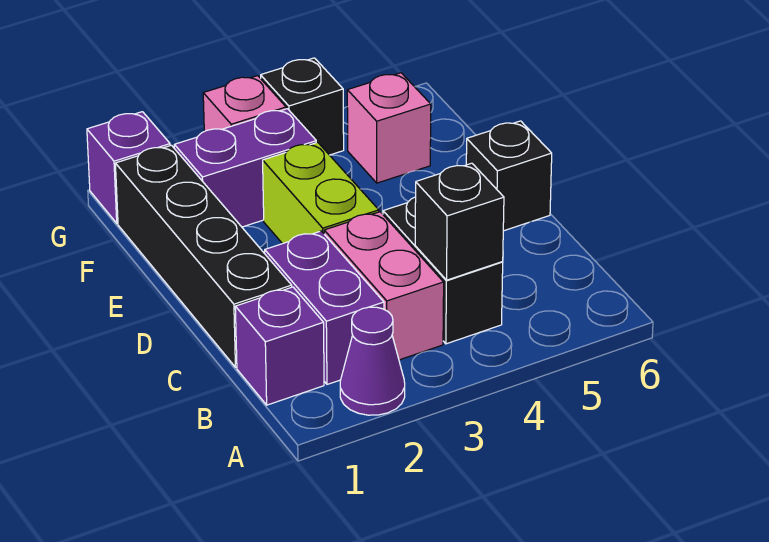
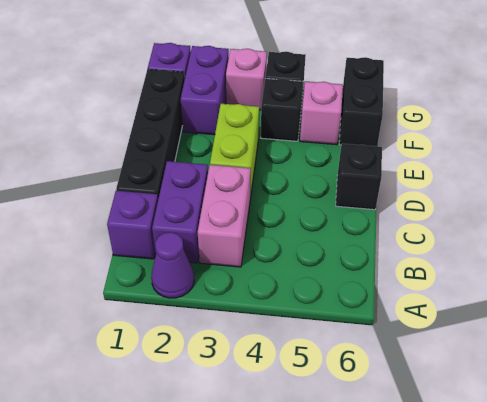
black 1x2 brick [383,197,503,344] -> black 1x2 brick moved to [339,57,384,146]
black 1x1 brick [415,163,504,280] -> black 1x1 brick moved to [261,78,303,141]
purple 1x2 brick [174,109,316,227] -> purple 1x2 brick turned to [181,46,229,135]

